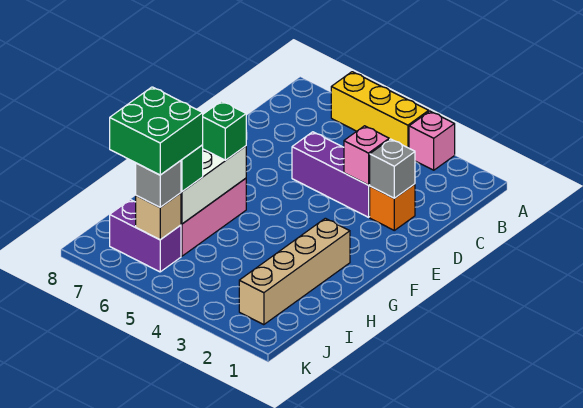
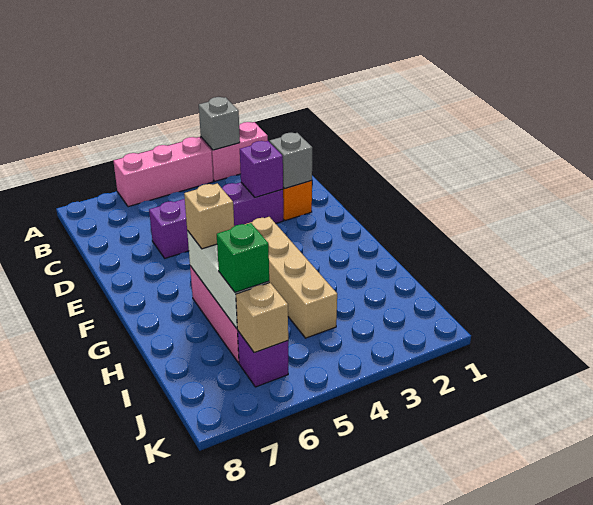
pink 1x1 brick [409,111,455,170] -> pink 1x2 brick [201,122,268,181]
yellow 1x3 brick [331,72,429,148] -> pink 1x3 brick [113,137,213,207]
purple 1x3 brick [292,132,370,217] -> purple 1x4 brick [149,182,283,258]
pink 1x1 brick [344,126,389,185] -> purple 1x1 brick [240,141,283,198]
tan 1x4 brick [239,218,350,325] -> tan 1x4 brick moved to [245,217,337,338]
green 1x1 brick [203,101,246,160] -> tan 1x1 brick [184,183,234,249]
green 2x2 brick [110,87,203,175] -> none
purple 1x2 brick [110,200,181,272] -> purple 1x1 brick [238,331,288,387]
grey 1x1 brick [136,161,181,207] -> grey 1x1 brick moved to [199,97,240,150]

